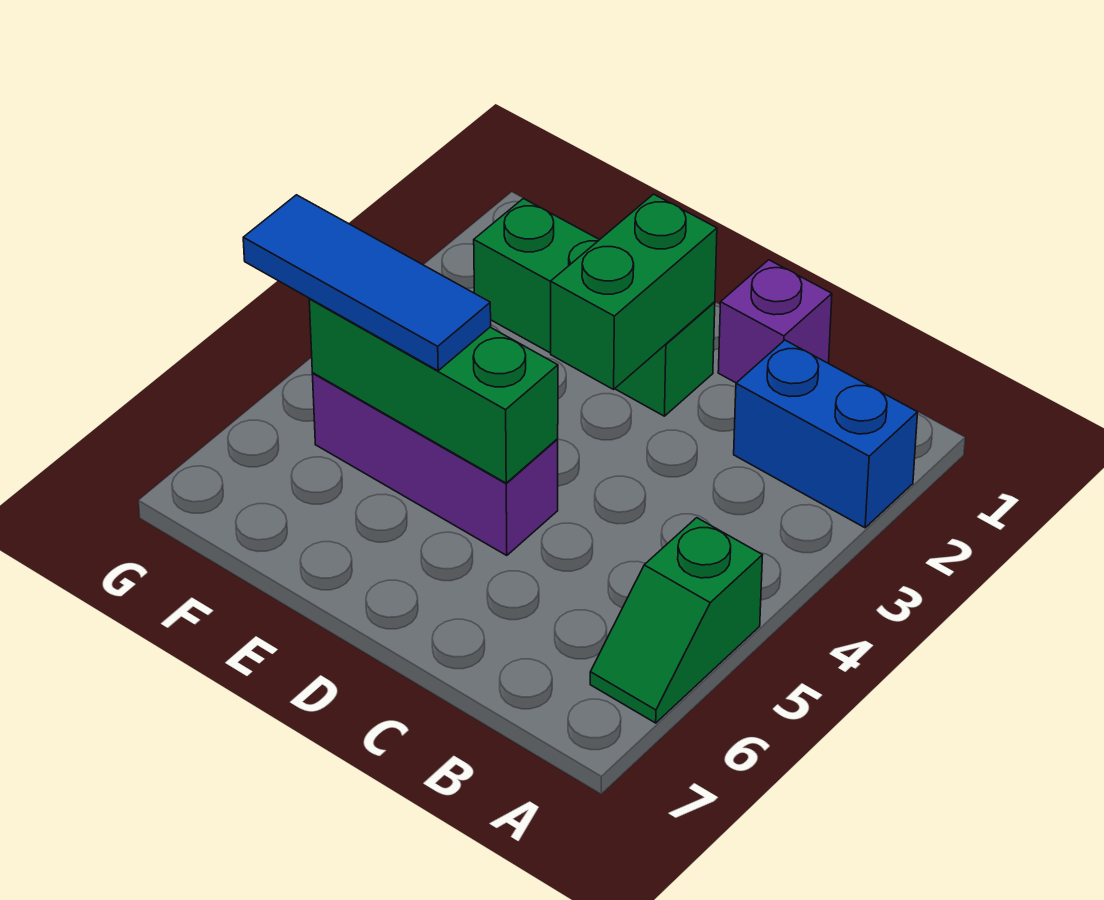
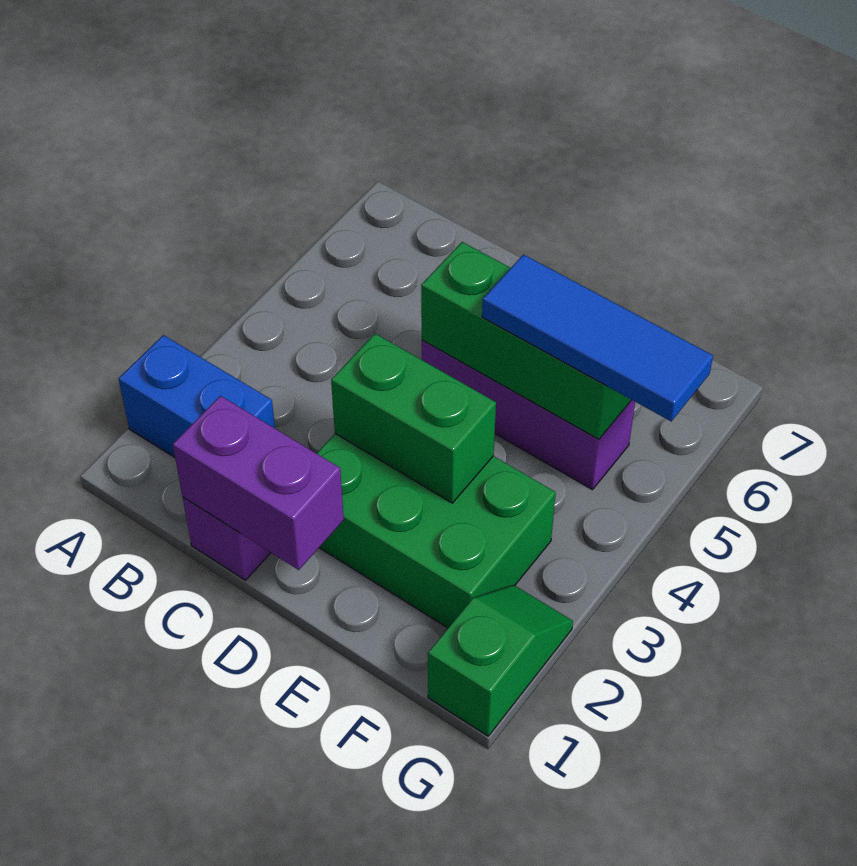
green 1x2 slope [590,518,762,723] -> green 1x2 slope moved to [428,585,573,736]
none -> purple 1x2 brick [173,396,344,570]
green 1x3 brick [474,198,715,416] -> green 2x3 brick [317,434,556,628]
green 1x2 brick [551,194,717,389] -> green 1x2 brick turned to [331,334,496,503]

